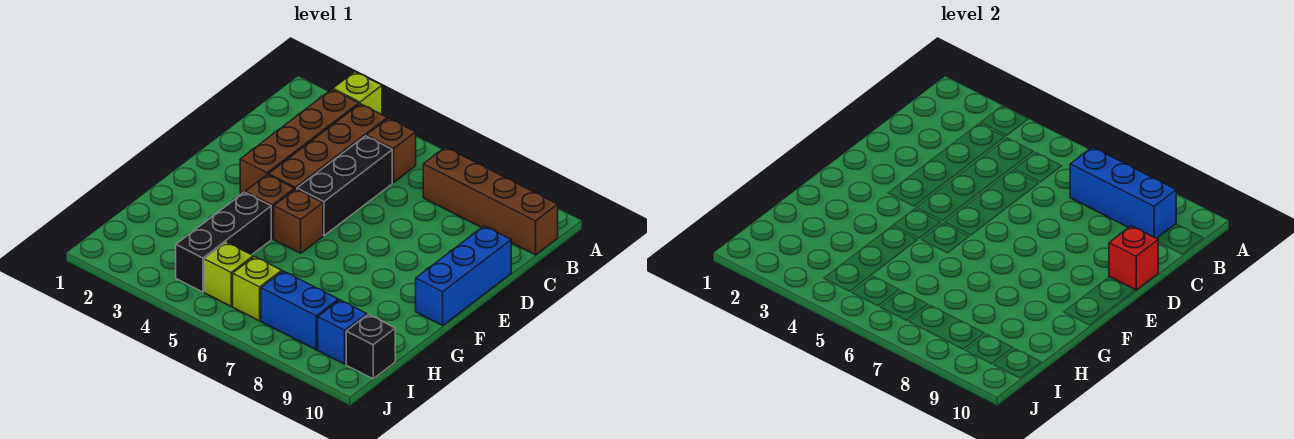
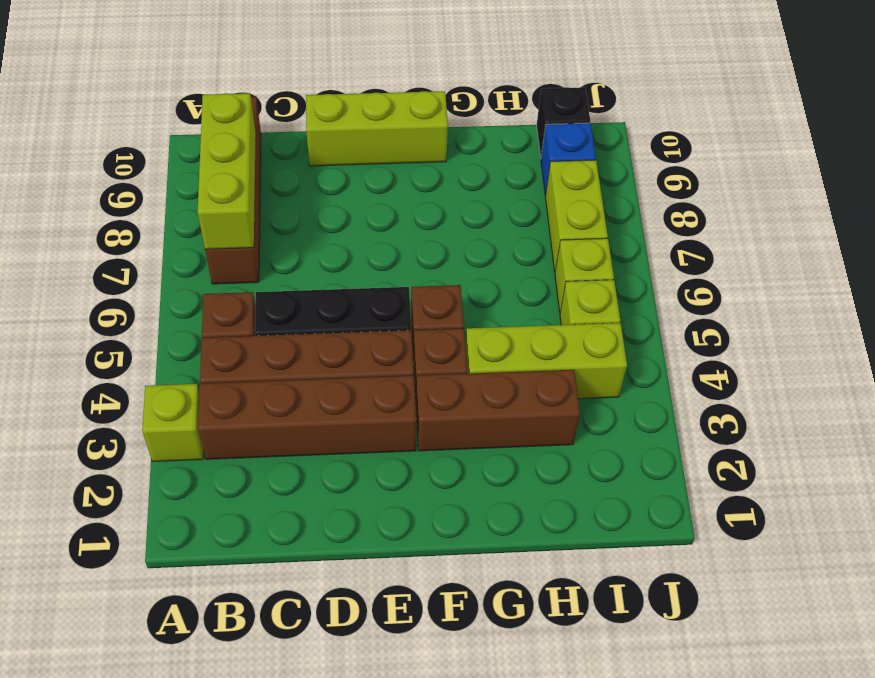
blue 1x3 brick [1070,147,1176,239] -> lime 1x3 brick [198,93,256,249]
blue 1x3 brick [416,226,511,326] -> lime 1x3 brick [306,91,448,166]
red 1x1 brick [1109,226,1158,290] -> none
none -> brown 1x3 brick [416,370,580,451]
black 1x3 brick [176,192,271,292] -> lime 1x3 brick [465,323,627,399]
blue 1x2 brick [261,271,339,350] -> lime 1x2 brick [545,160,608,271]

